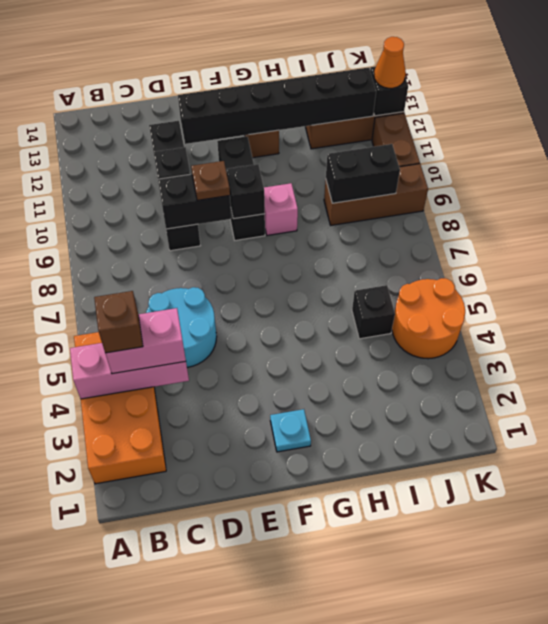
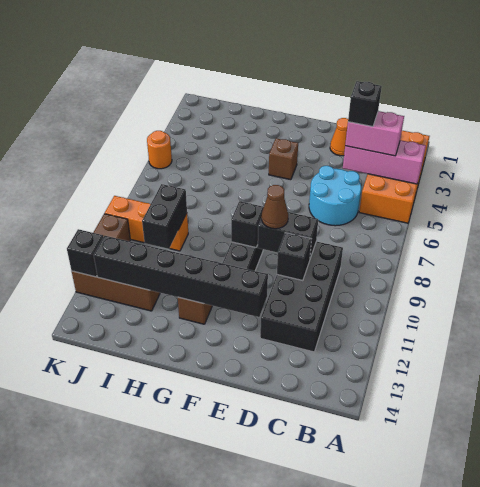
brown 1x1 brick [94,291,143,353] -> brown 1x1 brick moved to [269,138,298,180]
black 1x4 brick [149,121,200,251] -> black 2x4 brick [260,241,343,352]
brown 1x1 plate [191,161,230,200] -> brown 1x1 cone [261,185,288,229]
cyan 1x1 plate [270,409,311,452] -> none
pink 1x1 brick [264,183,298,235] -> none
black 1x1 brick [352,285,395,339] -> black 1x1 brick moved to [348,81,382,127]
brown 1x3 brick [324,164,428,225] -> orange 1x3 brick [105,196,188,251]
black 1x2 brick [326,144,400,203] -> black 1x2 brick turned to [142,184,187,249]
orange 2x2 round brick [392,278,465,359] -> orange 1x1 round brick [147,131,172,169]
orange 1x1 cone [374,37,406,88] -> orange 1x1 cone moved to [330,118,348,156]

